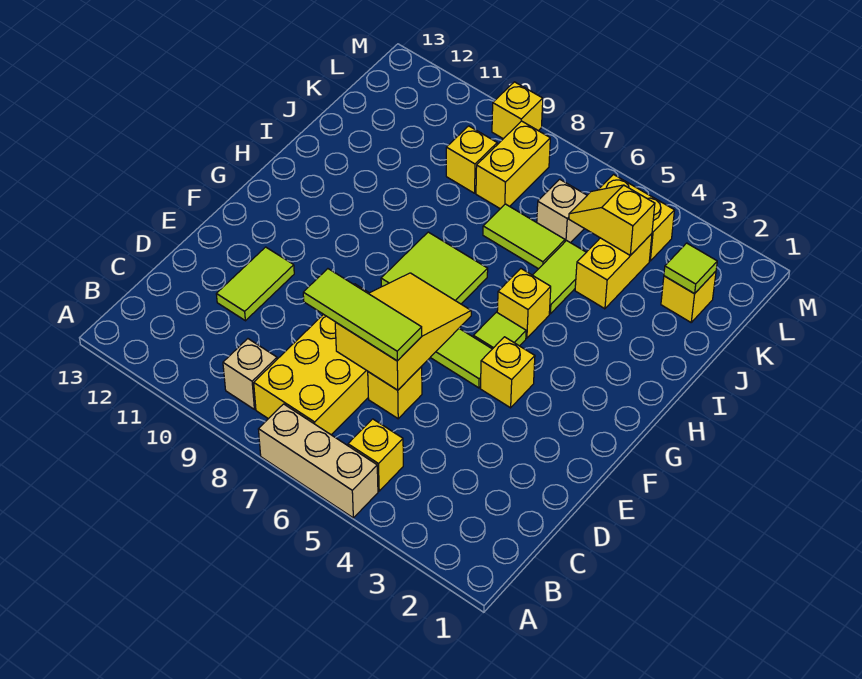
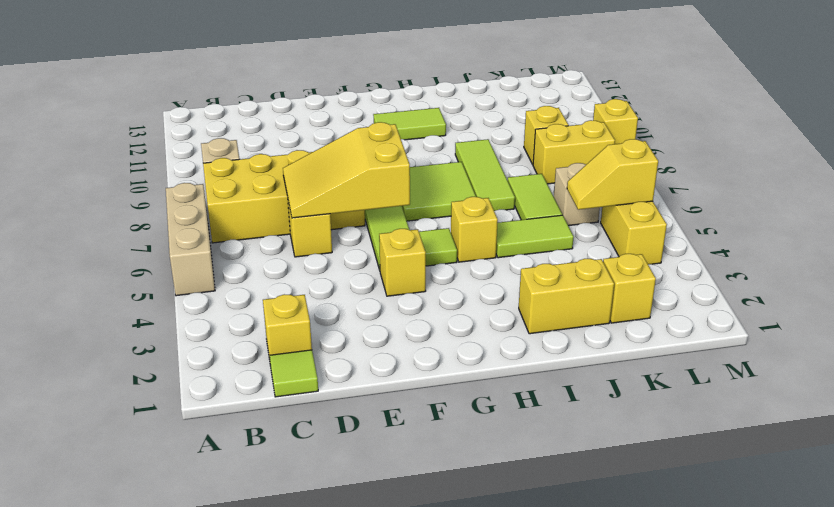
yellow 1x1 brick [348,419,403,491] -> yellow 1x1 brick moved to [263,294,312,360]
yellow 2x3 slope [335,273,471,390] -> yellow 2x3 slope turned to [283,122,410,218]
lime 1x3 tile [303,269,422,361] -> lime 1x3 tile moved to [455,139,515,211]
lime 1x2 tile [216,247,294,321] -> lime 1x2 tile moved to [373,108,446,140]
yellow 1x2 brick [575,234,652,309] -> yellow 1x2 brick moved to [519,259,614,334]
lime 1x1 tile [664,243,717,294] -> lime 1x1 tile moved to [270,350,318,397]
yellow 1x2 slope [569,185,655,255] -> yellow 1x2 slope turned to [567,139,658,210]

